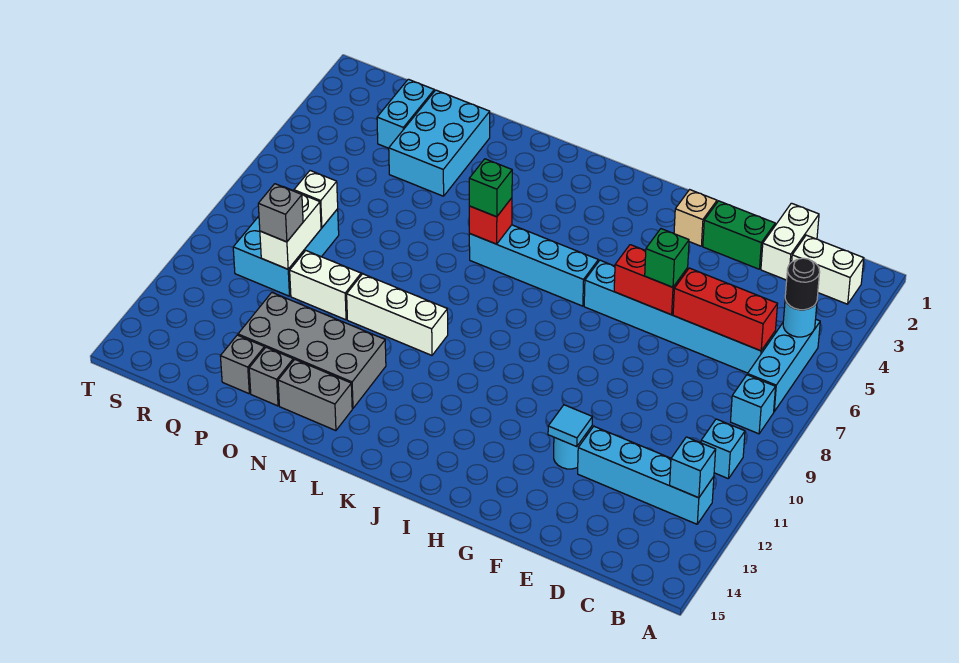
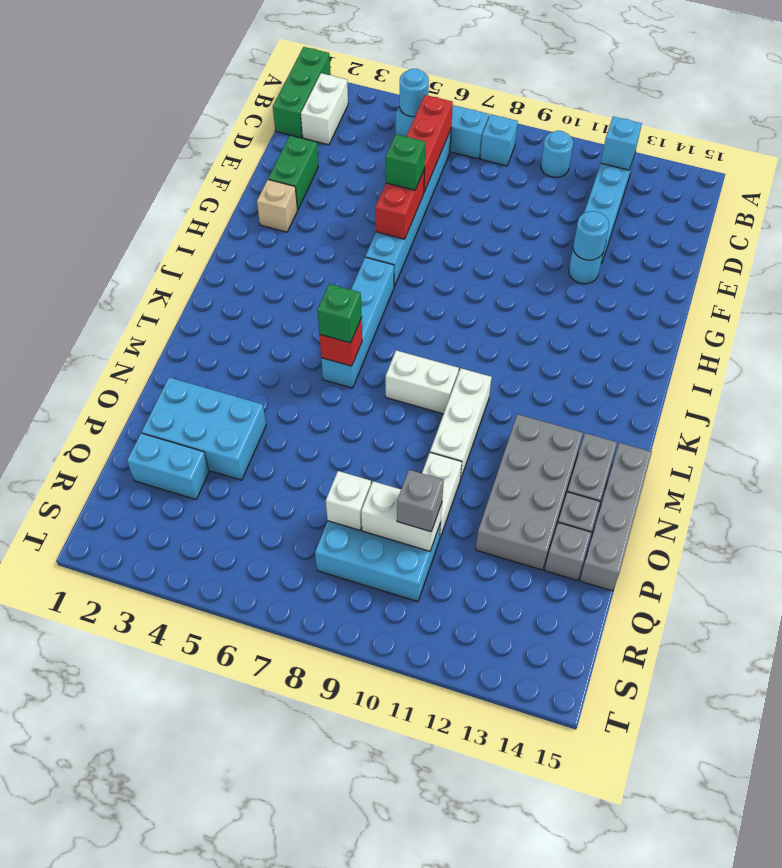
none -> green 1x3 brick [273,47,331,138]
black 1x1 round brick [785,258,820,310] -> none
cyan 1x1 brick [701,419,745,479] -> cyan 1x1 round brick [541,131,573,177]
white 1x2 brick [761,203,819,280] -> white 1x2 brick moved to [386,350,459,414]
cyan 1x1 tile [548,405,592,446] -> cyan 1x1 round brick [573,211,609,260]
none -> grey 1x4 brick [580,443,652,591]

